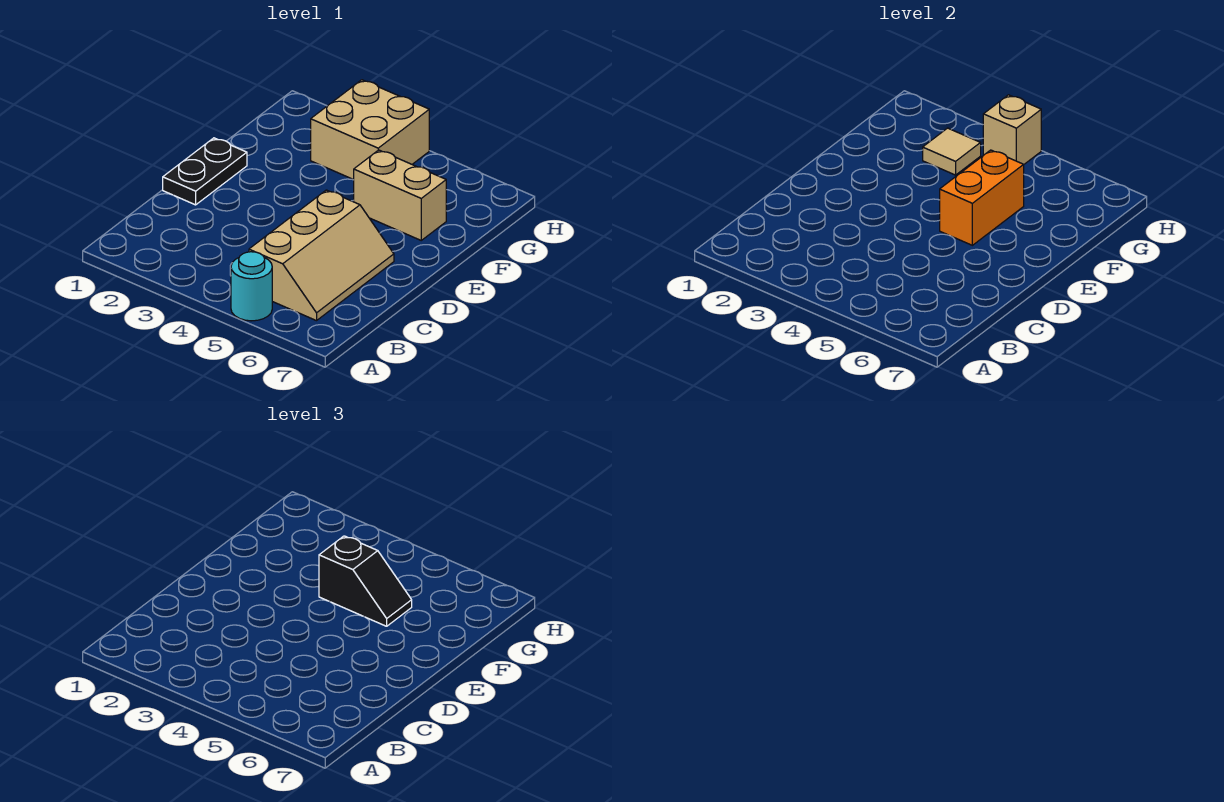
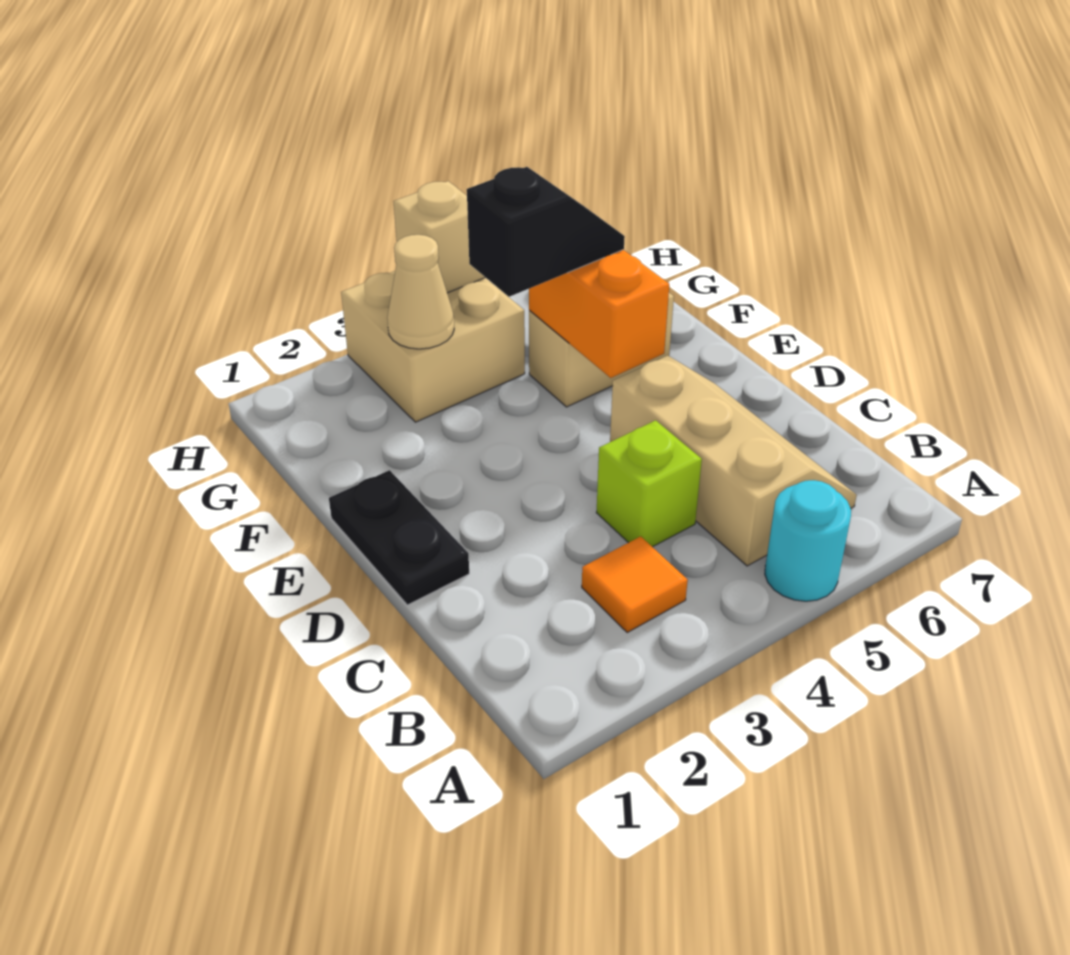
none -> orange 1x1 tile [582,536,688,632]
none -> lime 1x1 brick [596,420,702,547]
tan 1x1 tile [923,128,981,175] -> tan 1x1 cone [387,235,454,349]

